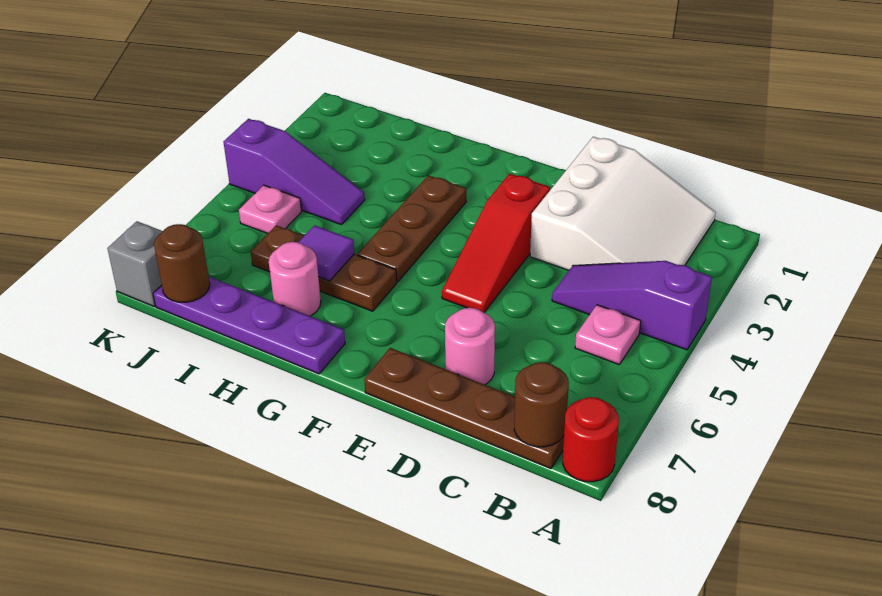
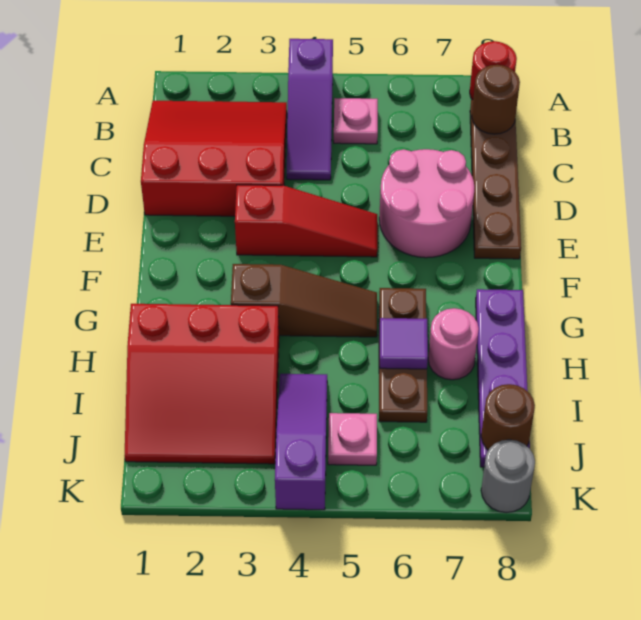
white 3x3 slope [530,137,716,270] -> red 3x3 slope [141,101,287,216]
pink 1x1 round brick [445,308,495,385] -> pink 2x2 round brick [379,149,475,258]
brown 1x3 plate [358,175,466,282] -> brown 1x3 slope [231,264,377,337]
none -> red 3x3 slope [124,304,279,464]
grey 1x1 brick [107,221,163,306] -> grey 1x1 round brick [481,440,535,513]

